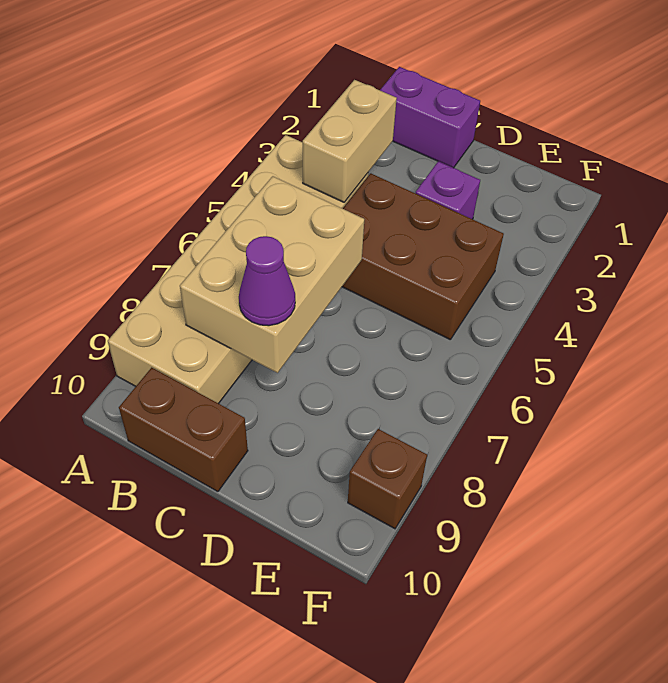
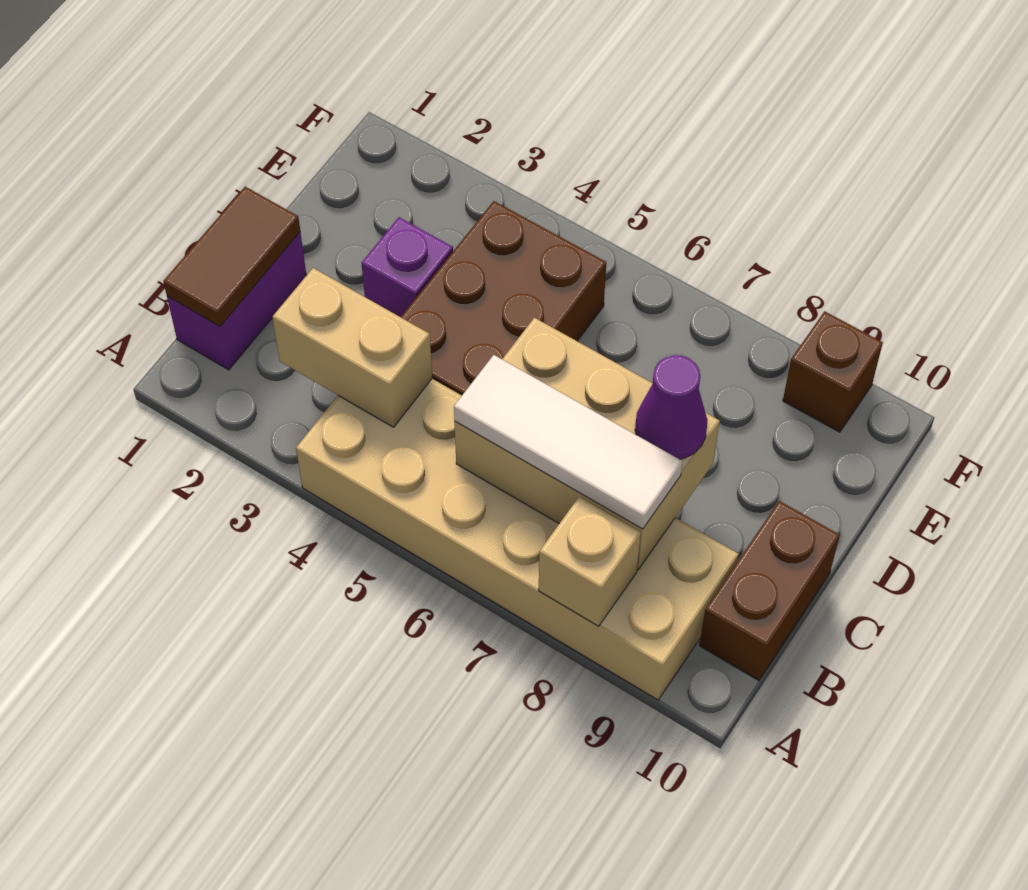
none -> tan 1x1 brick [539,497,641,626]
none -> brown 1x2 tile [163,187,300,327]
none -> white 1x3 tile [454,355,683,529]

